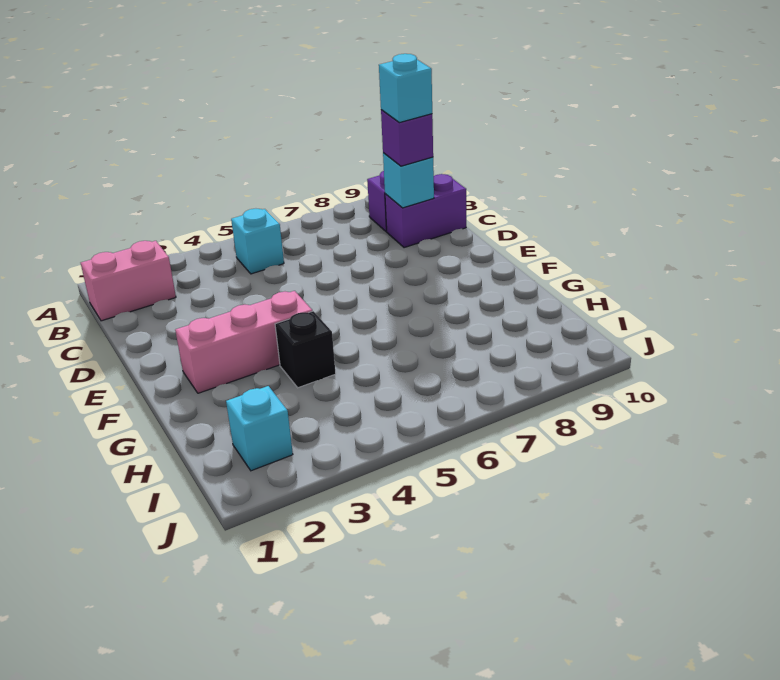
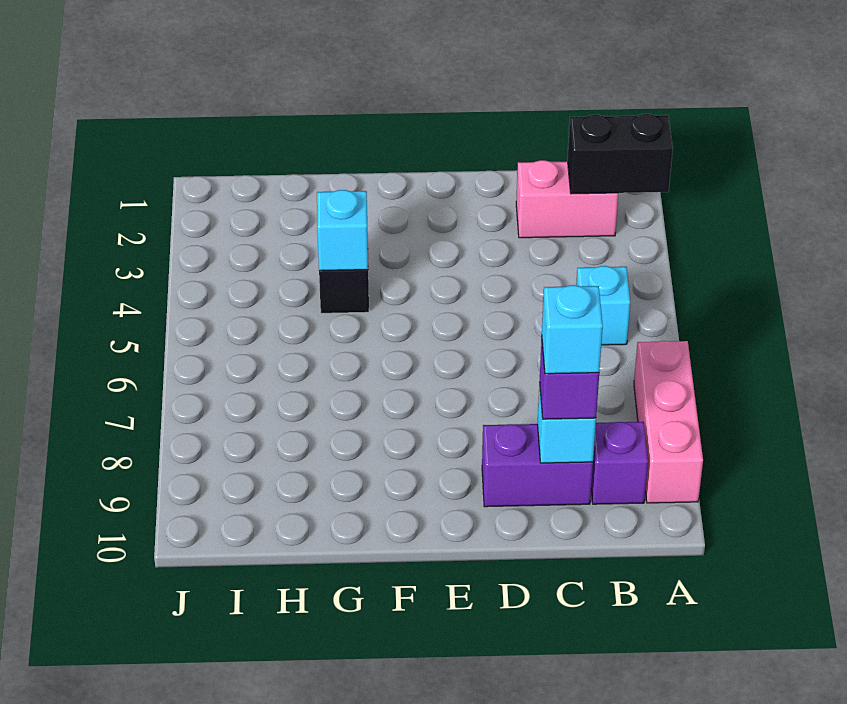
none -> black 1x2 brick [568,114,673,194]
pink 1x2 brick [81,241,176,321] -> pink 1x2 brick turned to [516,160,618,238]
purple 1x2 brick [385,174,466,248] -> purple 1x2 brick turned to [482,424,593,507]
pink 1x3 brick [175,291,312,393] -> pink 1x3 brick moved to [634,341,703,503]
cyan 1x1 brick [226,386,293,471] -> cyan 1x1 brick moved to [317,190,368,271]

